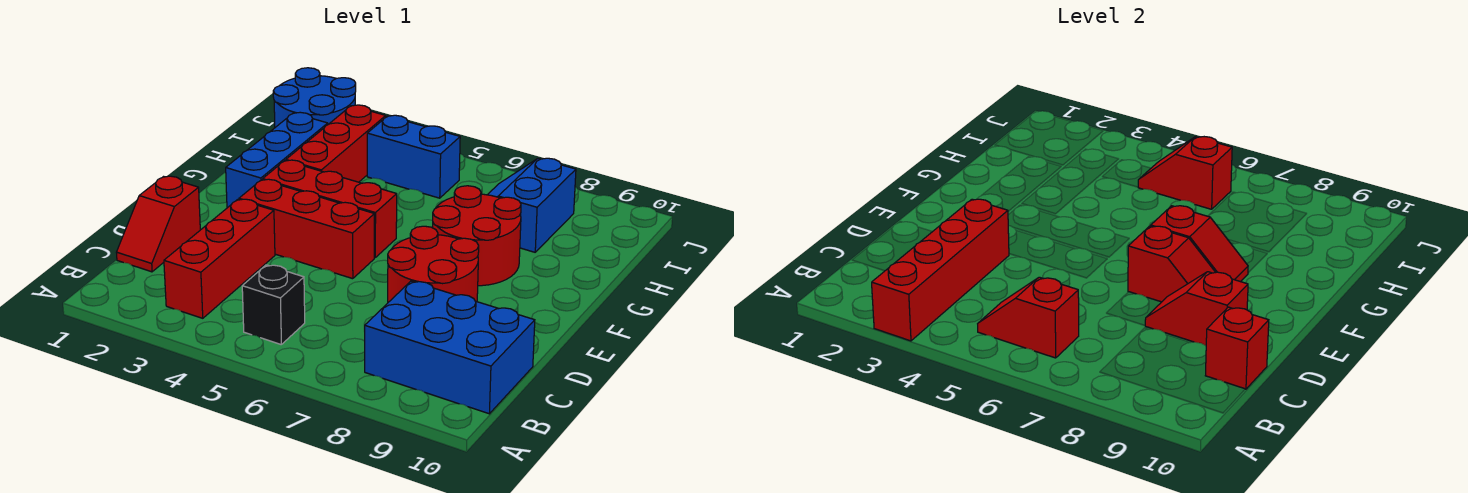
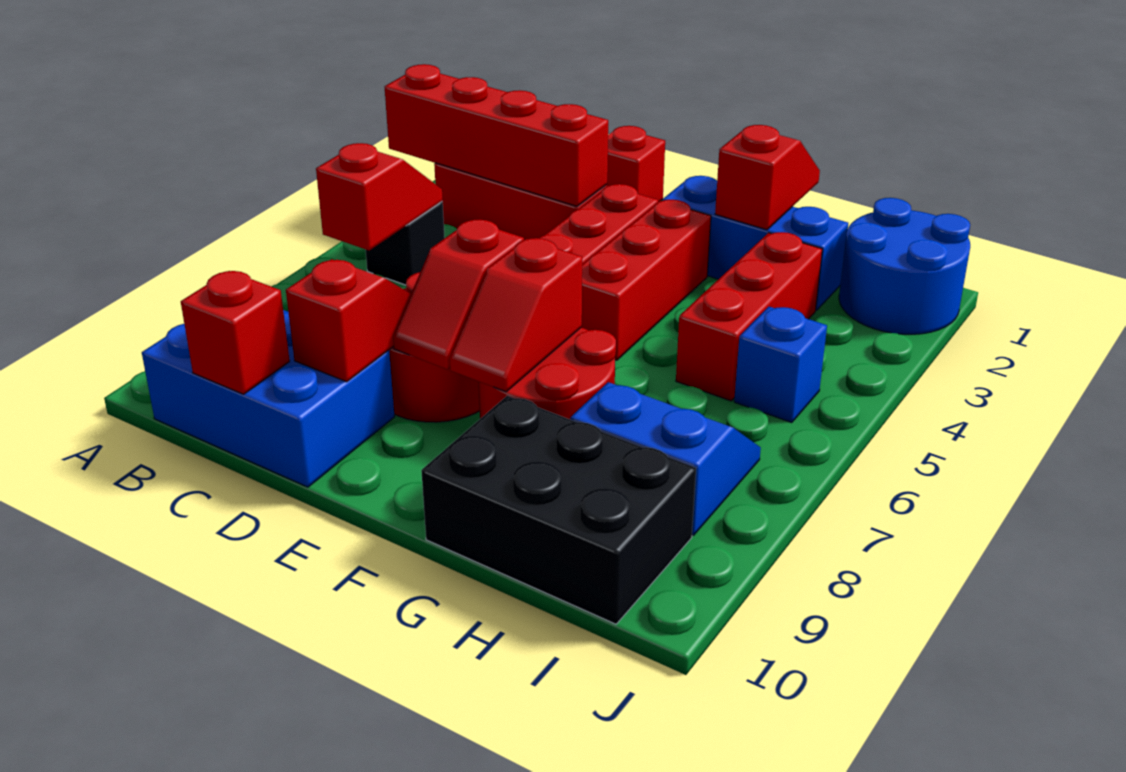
blue 2x3 brick [365,281,535,414] -> blue 2x3 brick turned to [142,310,395,487]
red 1x3 brick [286,105,386,182] -> red 1x3 brick turned to [676,232,822,401]
none -> black 2x3 brick [421,396,696,624]
blue 1x2 brick [367,115,460,198] -> blue 1x1 brick [734,307,827,423]
red 1x2 slope [1138,137,1232,209] -> red 1x2 slope moved to [715,125,820,230]

